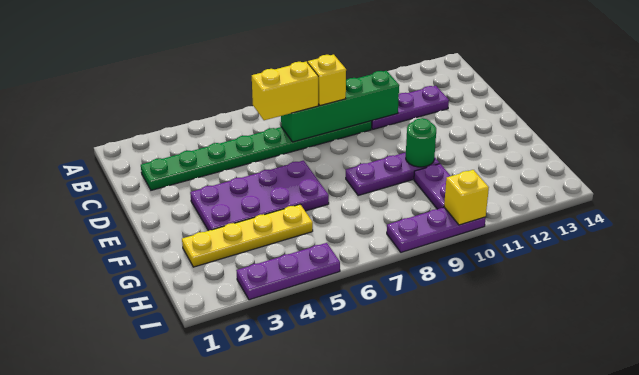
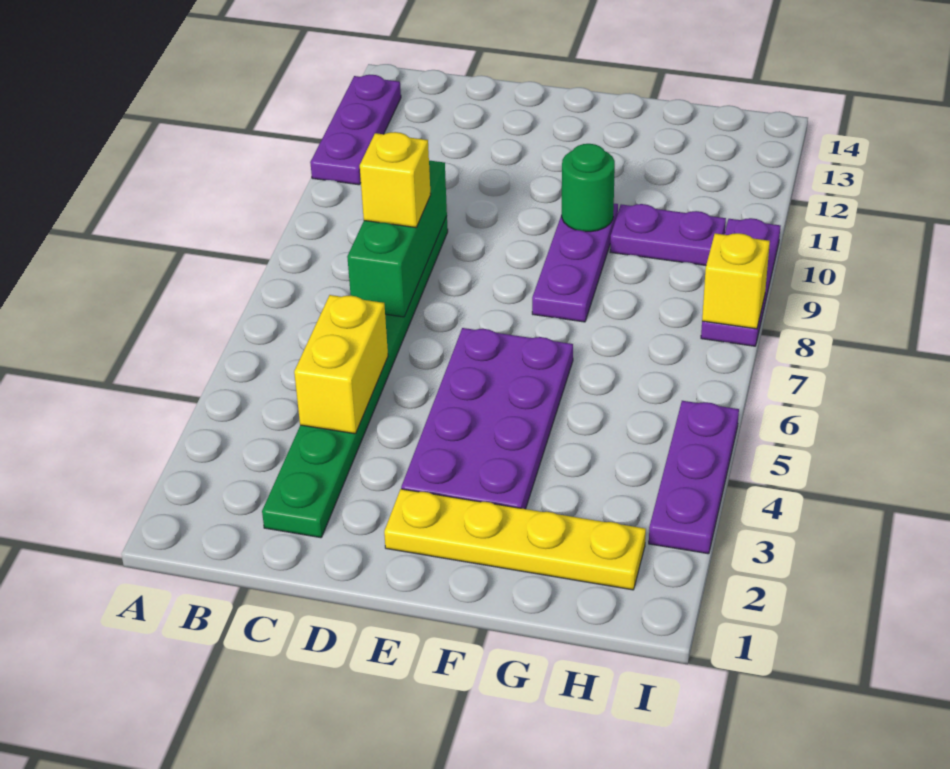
yellow 1x2 brick [252,62,318,120] -> yellow 1x2 brick moved to [294,295,388,434]
green 1x4 brick [281,71,399,142] -> green 1x3 brick [347,161,447,317]
purple 1x3 plate [372,86,449,129] -> purple 1x3 plate moved to [310,75,401,185]
yellow 1x4 plate [182,204,313,267] -> yellow 1x4 plate turned to [384,489,646,590]
yellow 1x1 brick [444,170,489,225] -> yellow 1x1 brick moved to [702,233,770,329]

